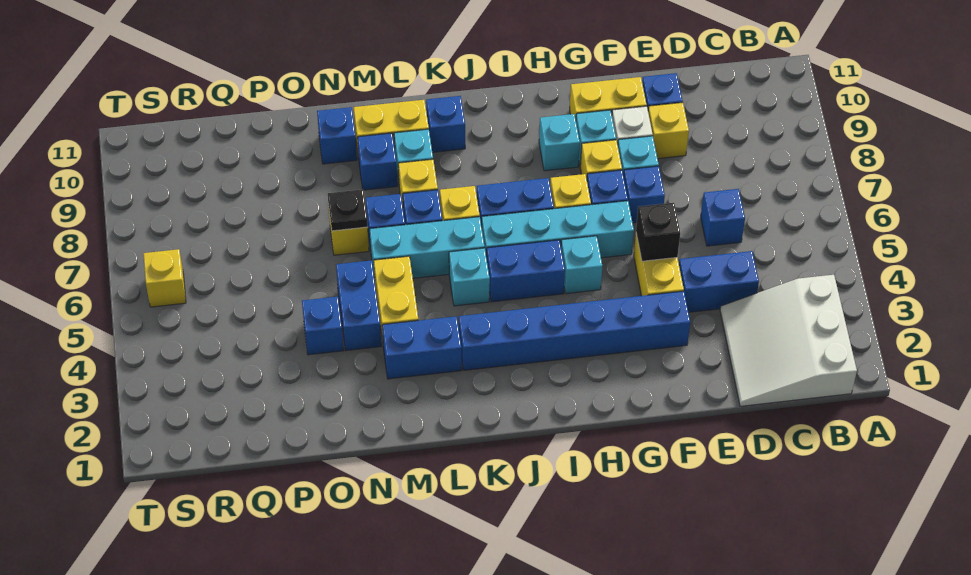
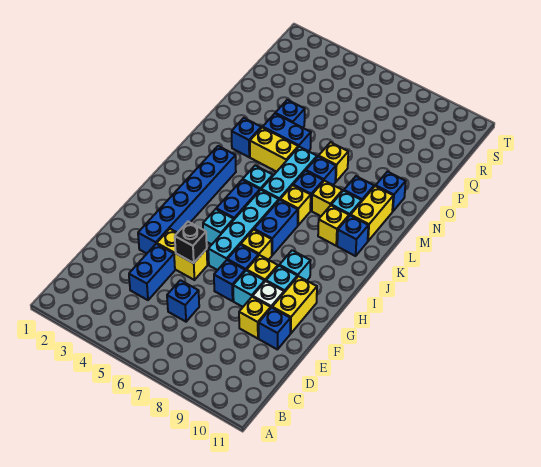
white 3x3 slope [720,275,857,406] -> none
blue 1x2 brick [382,316,462,379] -> blue 1x1 brick [232,118,261,157]
black 1x1 plate [328,189,368,231] -> none
yellow 1x1 brick [143,249,186,307] -> yellow 1x1 brick moved to [318,205,349,246]

